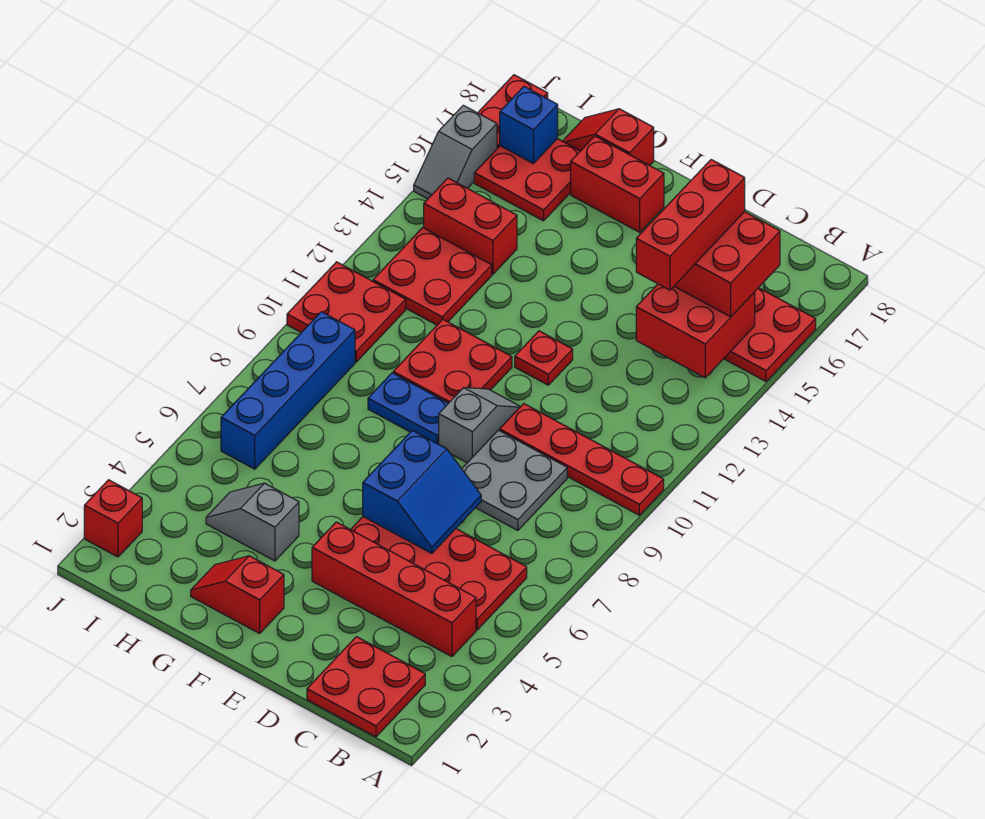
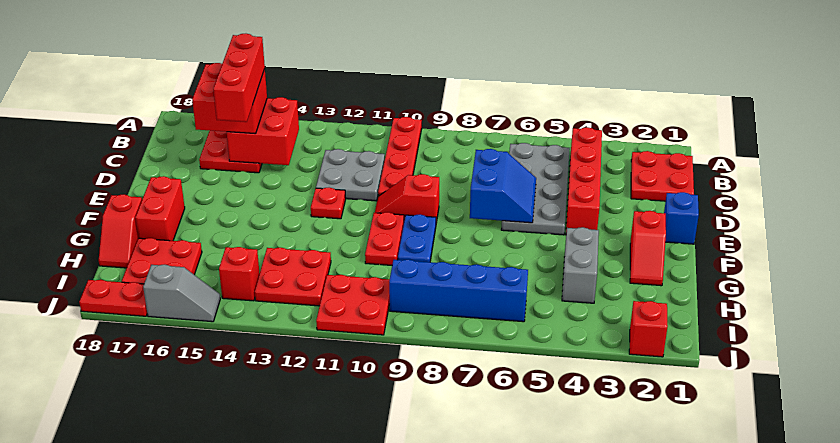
red 2x4 plate [351,517,527,630] -> grey 2x4 plate [501,143,570,235]
grey 2x2 plate [462,430,567,530] -> grey 2x2 plate moved to [316,149,385,201]
red 1x3 brick [636,160,745,290] -> red 1x3 brick turned to [213,34,265,122]
blue 2x2 slope [363,430,481,553] -> blue 2x2 slope turned to [470,149,536,223]
grey 1x2 slope [439,388,521,463] -> red 1x2 slope [375,174,439,223]
red 2x2 plate [393,319,512,403] -> red 1x2 plate [365,212,404,265]
grey 1x2 slope [206,483,299,561] -> grey 1x2 brick [562,227,599,303]
red 1x2 brick [424,178,517,274] -> red 1x1 brick [219,247,260,301]
blue 1x1 brick [500,87,558,164] -> blue 1x1 brick moved to [664,192,699,244]

